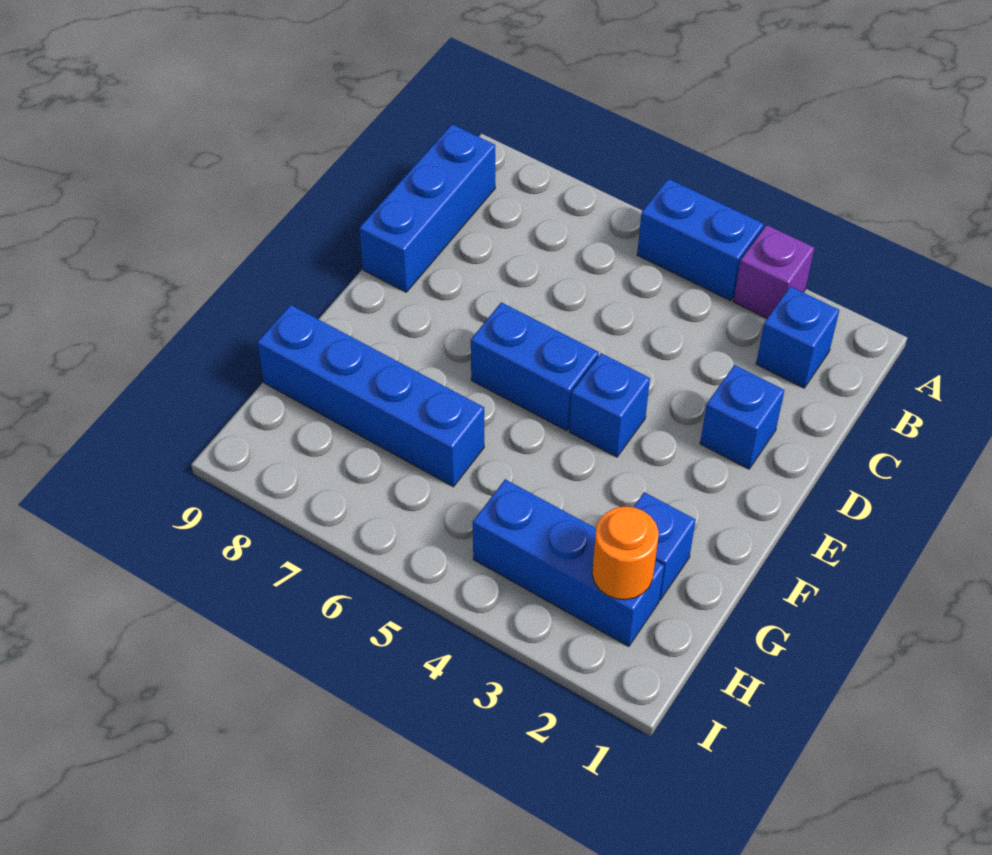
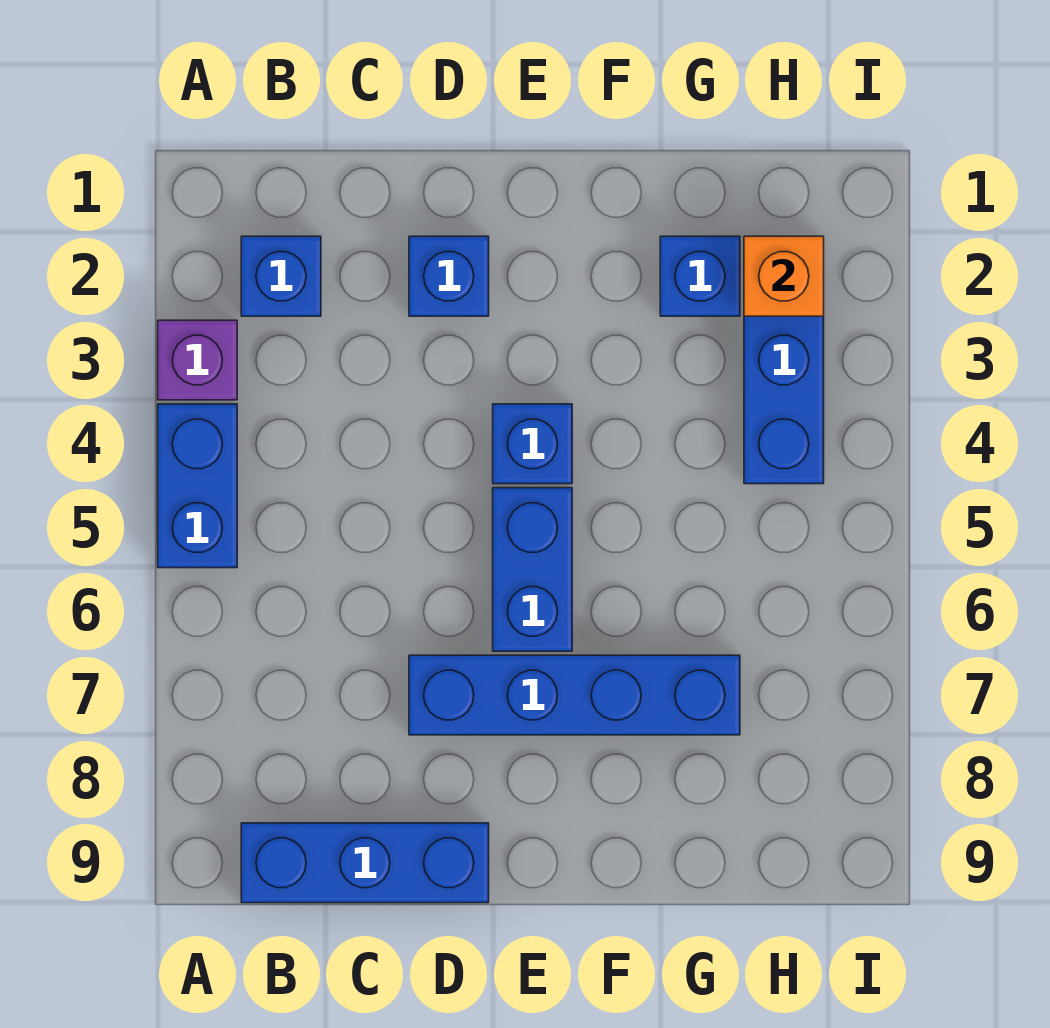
blue 1x4 brick [257,305,484,487] -> blue 1x4 brick turned to [409,655,740,735]
orange 1x1 round brick [592,507,659,600] -> orange 1x1 brick [744,236,824,316]

